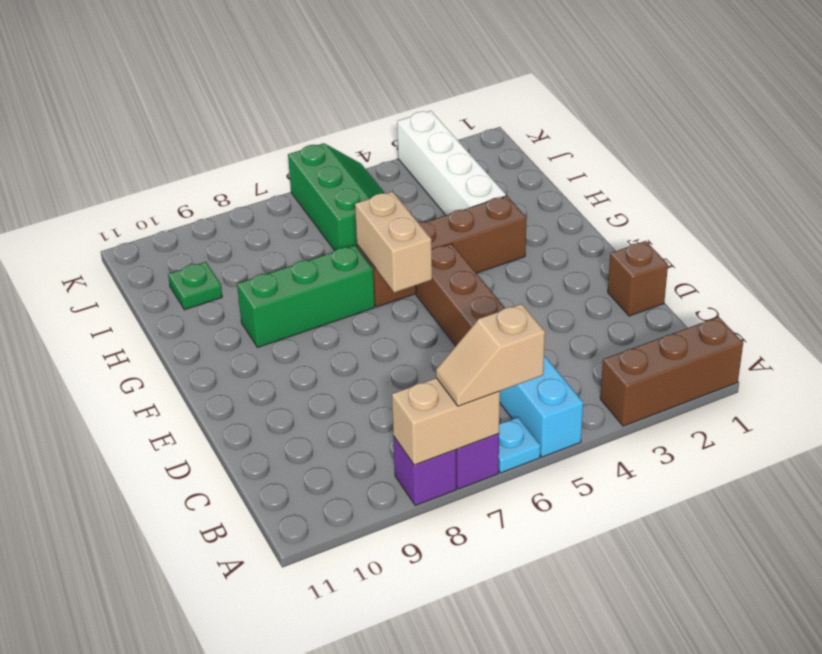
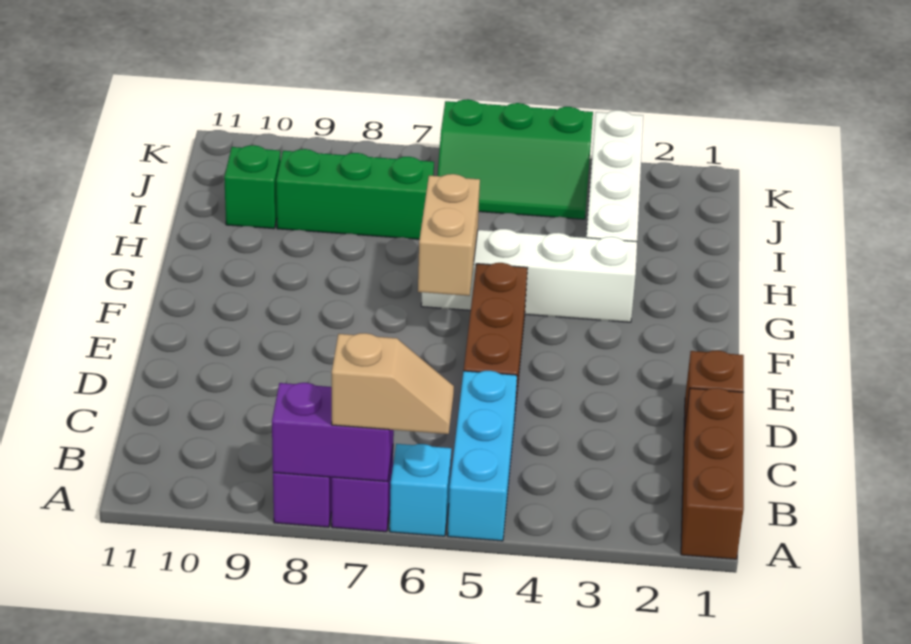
brown 1x3 brick [600,317,743,426] -> brown 1x3 brick turned to [681,388,744,559]
cyan 1x1 plate [499,417,541,473] -> cyan 1x1 brick [390,444,451,536]
tan 1x2 slope [436,304,545,406] -> tan 1x2 slope turned to [332,333,454,434]
tan 1x2 brick [392,378,500,465] -> purple 1x2 brick [272,383,394,481]
brown 1x4 brick [357,196,527,307] -> white 1x4 brick [421,229,637,322]
green 1x3 brick [237,245,375,347] -> green 1x3 brick moved to [276,149,434,239]
green 2x3 slope [288,143,385,251] -> green 2x3 slope turned to [437,99,593,219]
green 1x1 plate [168,262,222,310] -> green 1x1 brick [224,145,280,229]

